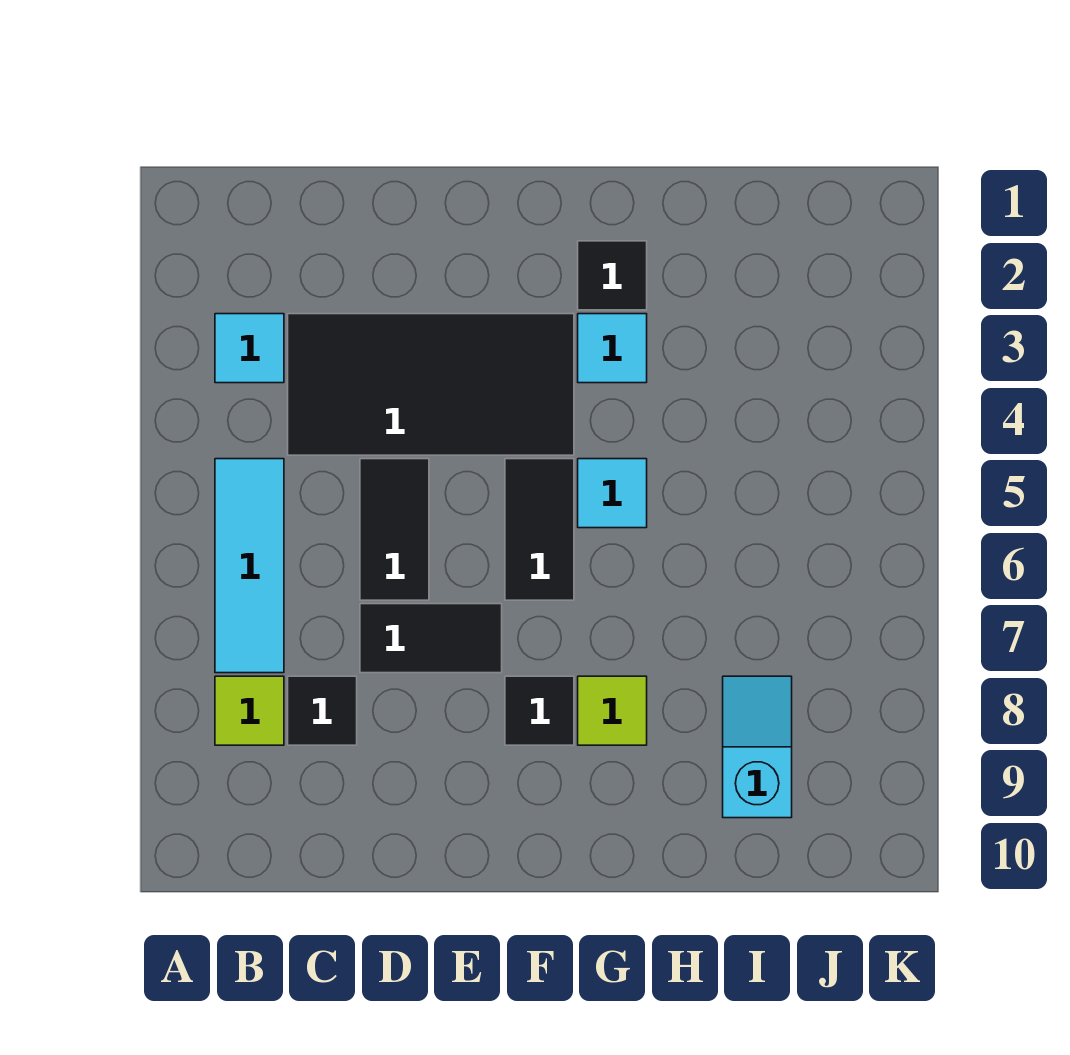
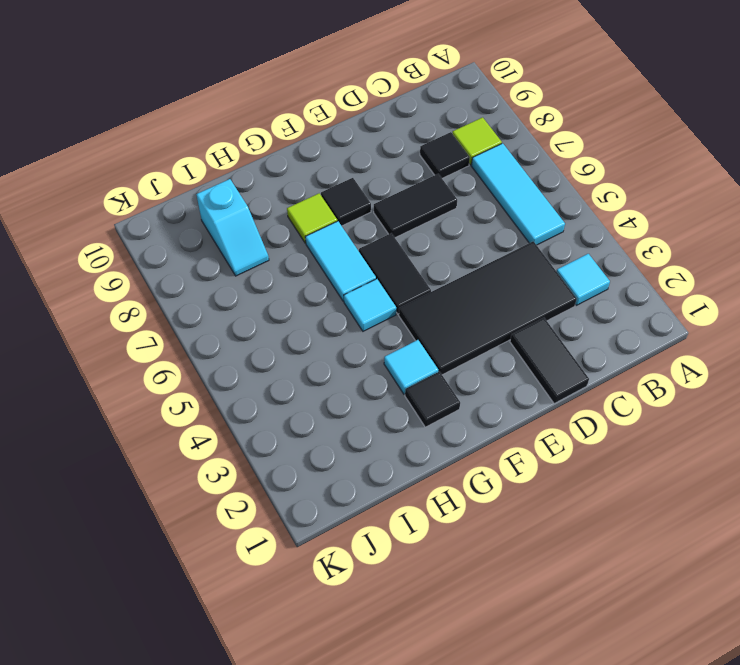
black 1x2 tile [360,459,429,600] -> black 1x2 tile moved to [510,318,589,403]
none -> cyan 1x2 tile [305,221,376,301]

